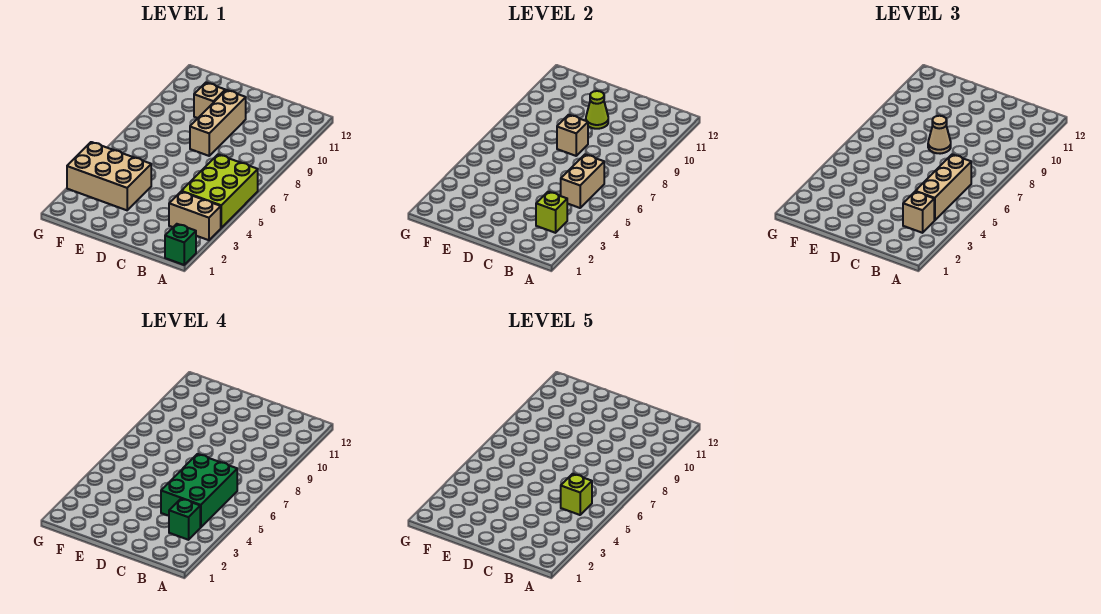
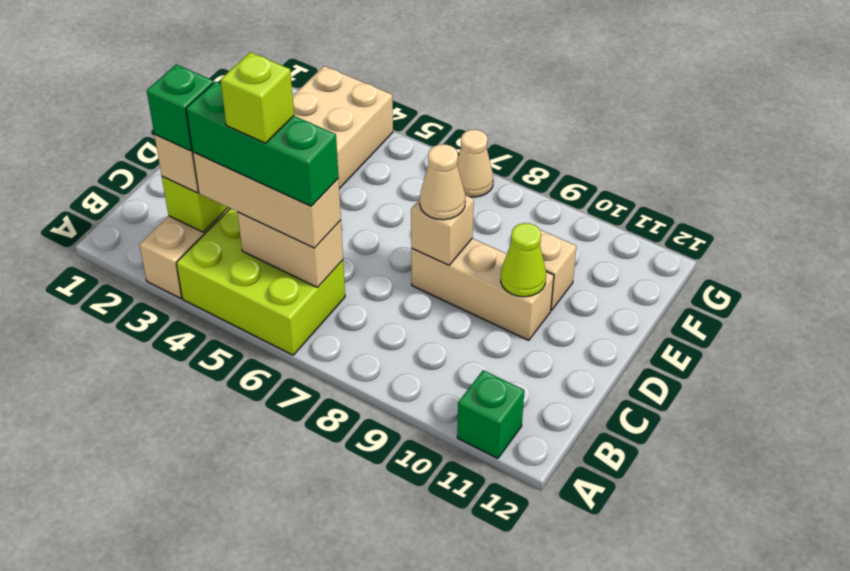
green 1x1 brick [165,224,196,265] -> green 1x1 brick moved to [457,370,524,459]
green 2x3 brick [161,454,237,527] -> green 1x3 brick [186,81,339,206]
none -> tan 1x1 cone [457,130,493,197]

